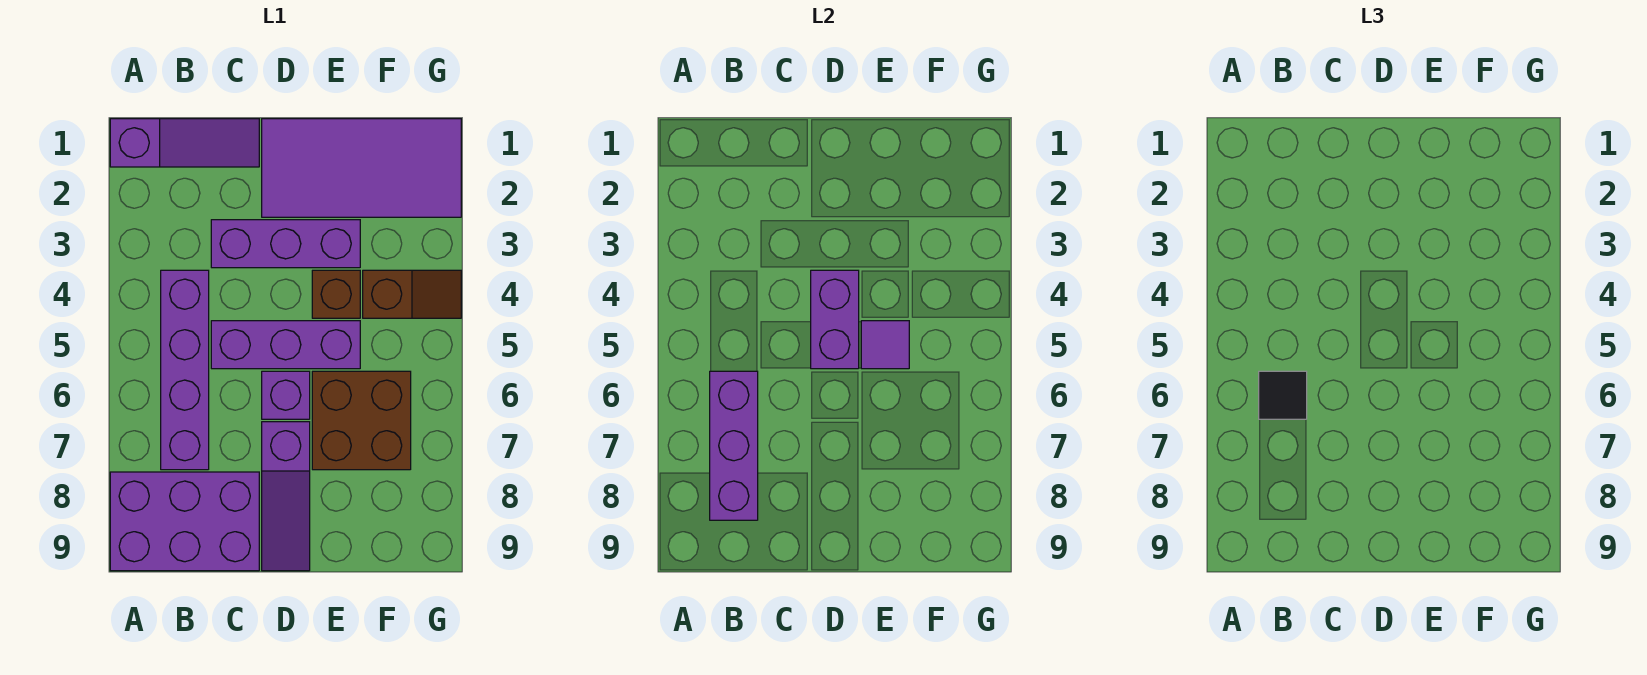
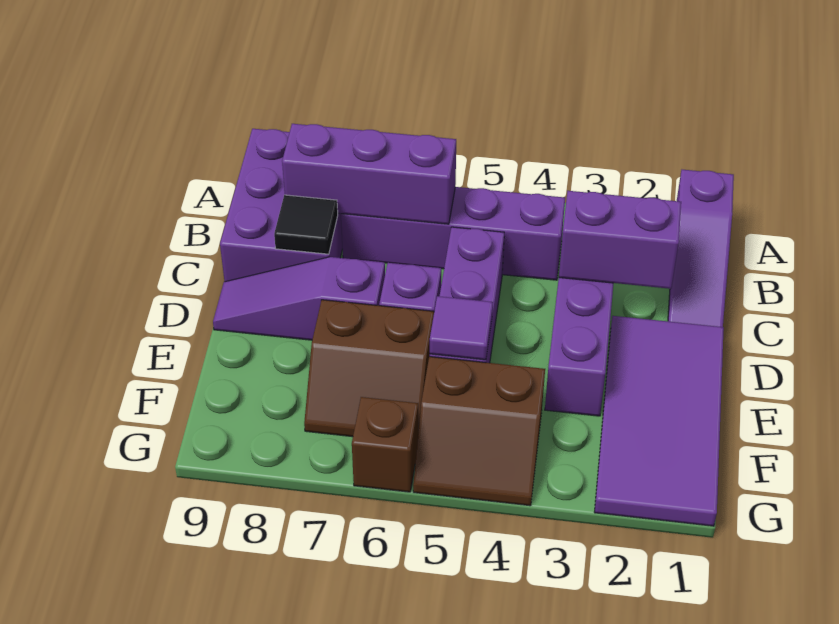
black 1x1 tile [1259,371,1307,419] -> black 1x1 tile moved to [274,195,338,254]
purple 1x2 brick [811,270,859,369] -> purple 1x2 brick moved to [559,191,681,289]
brown 1x1 brick [312,270,360,318] -> brown 1x1 brick moved to [352,397,418,492]
brown 2x2 brick [312,371,411,470] -> brown 2x2 slope [304,300,434,437]
brown 1x2 slope [363,270,461,318] -> brown 2x2 slope [413,357,545,506]

